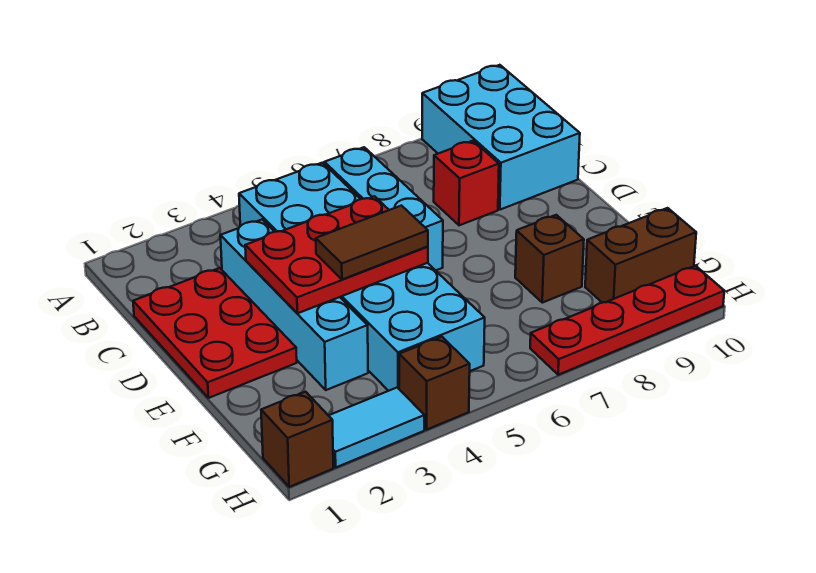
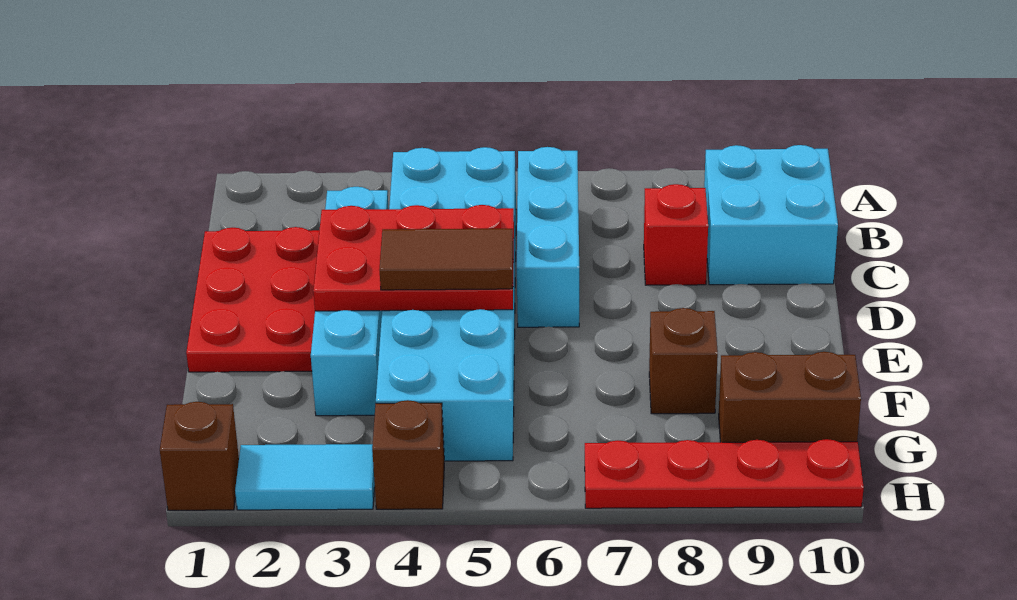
cyan 2x3 brick [422,65,580,210] -> cyan 2x2 brick [704,145,838,285]

